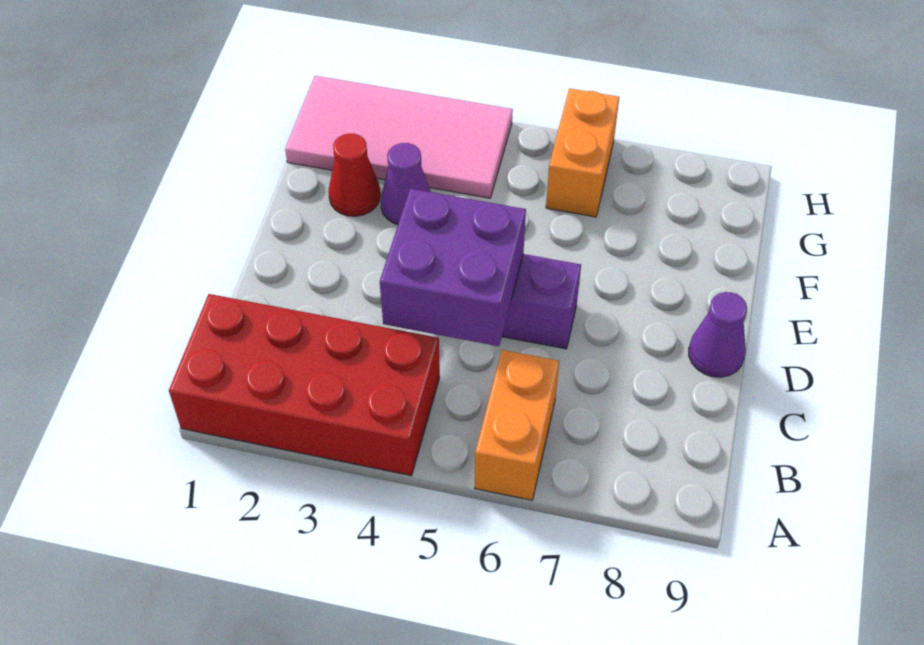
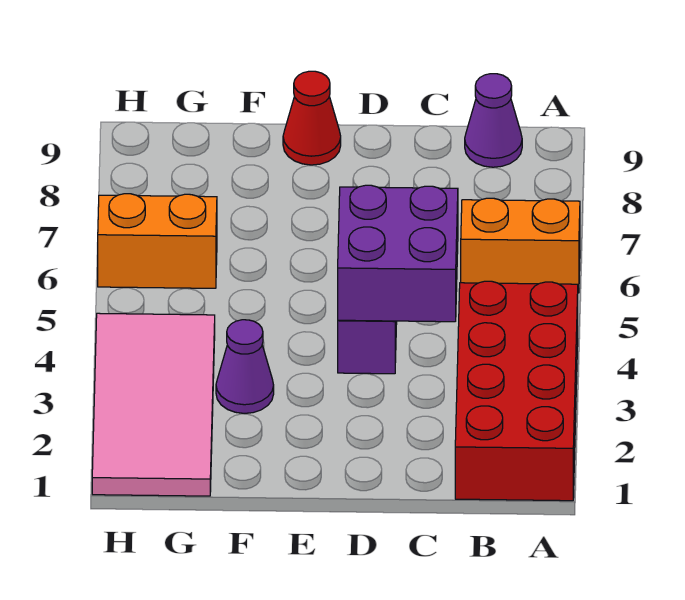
purple 1x1 cone [689,292,747,377] -> purple 1x1 cone moved to [465,74,522,167]
red 1x1 cone [329,134,380,216] -> red 1x1 cone moved to [283,71,341,165]

